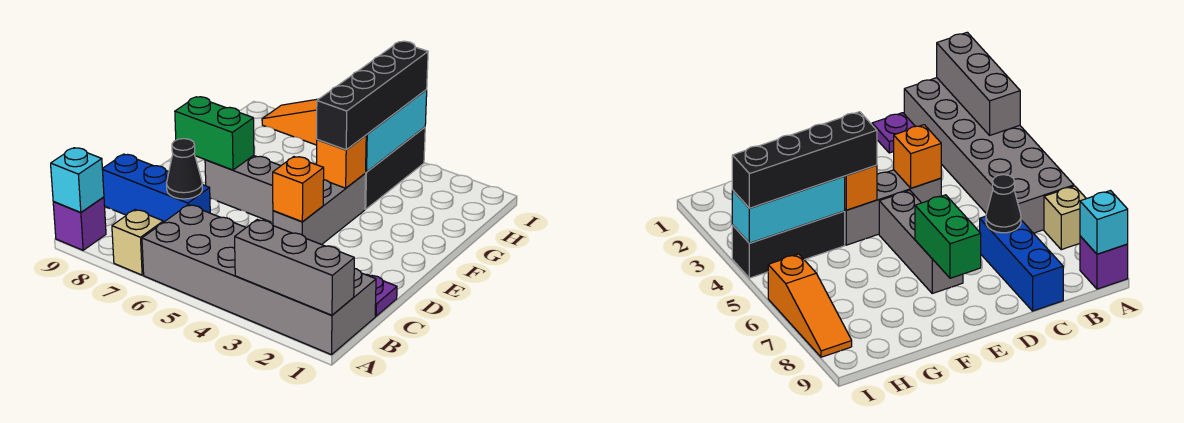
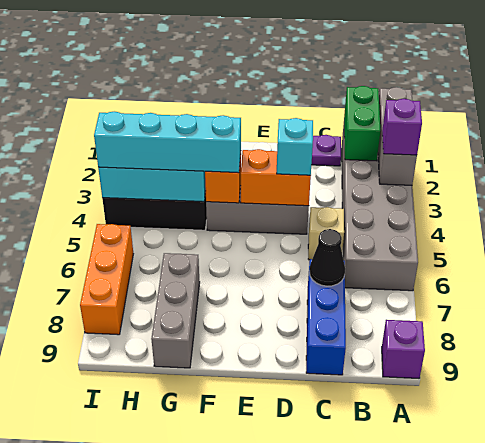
none -> purple 1x1 brick [382,99,422,155]
tan 1x1 brick [112,210,163,275] -> tan 1x1 brick moved to [308,207,344,260]
cyan 1x1 brick [51,148,104,212] -> cyan 1x1 brick moved to [277,118,313,175]
orange 1x1 brick [273,157,324,222] -> orange 1x2 brick [241,149,311,206]
grey 1x3 brick [205,155,281,222] -> grey 1x3 brick moved to [151,253,200,368]
green 1x2 brick [175,97,254,170] -> green 1x2 brick moved to [344,86,380,161]
black 1x4 brick [317,41,428,150] -> cyan 1x4 brick [94,112,241,173]
orange 1x3 slope [262,99,318,145] -> orange 1x3 brick [80,224,133,335]

